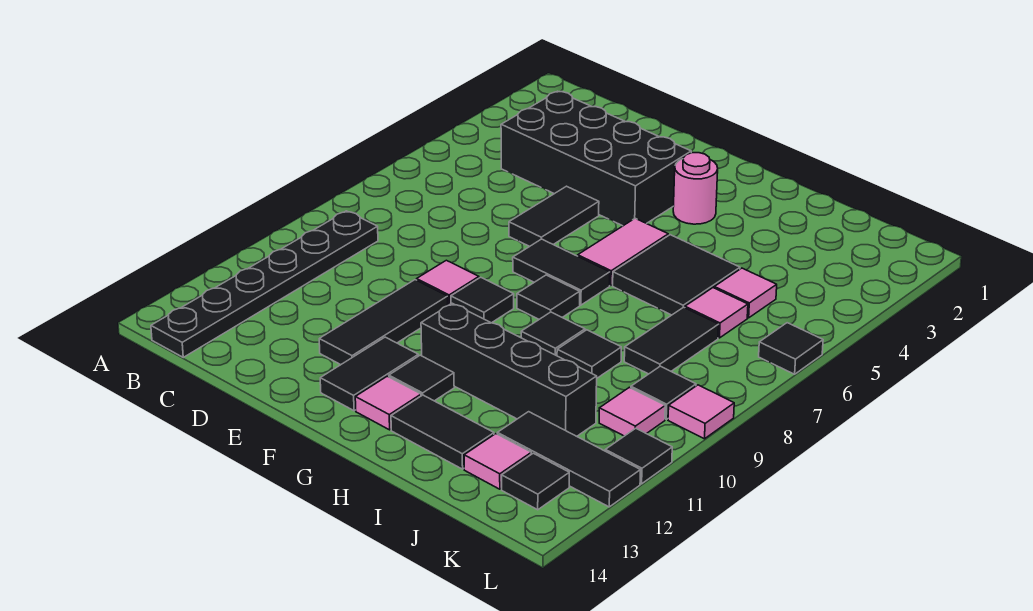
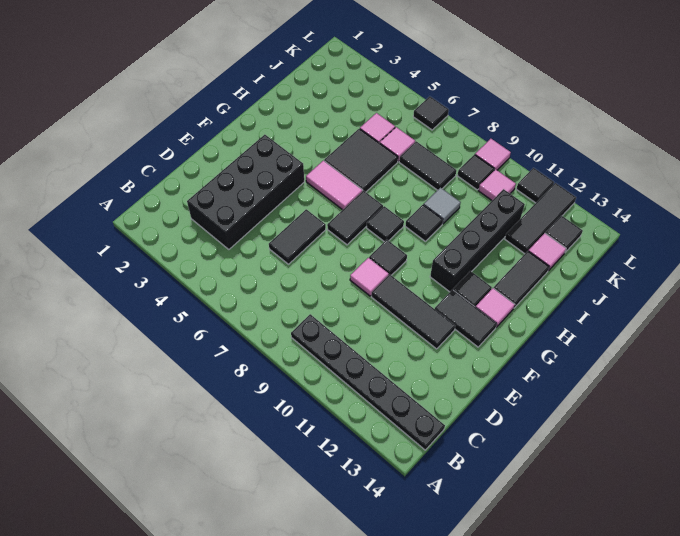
black 1x2 tile [509,186,599,246] -> black 1x2 tile turned to [269,209,326,264]
pink 1x1 round brick [673,153,718,224] -> none
black 1x1 tile [557,330,621,378] -> grey 1x1 tile [424,188,461,224]

